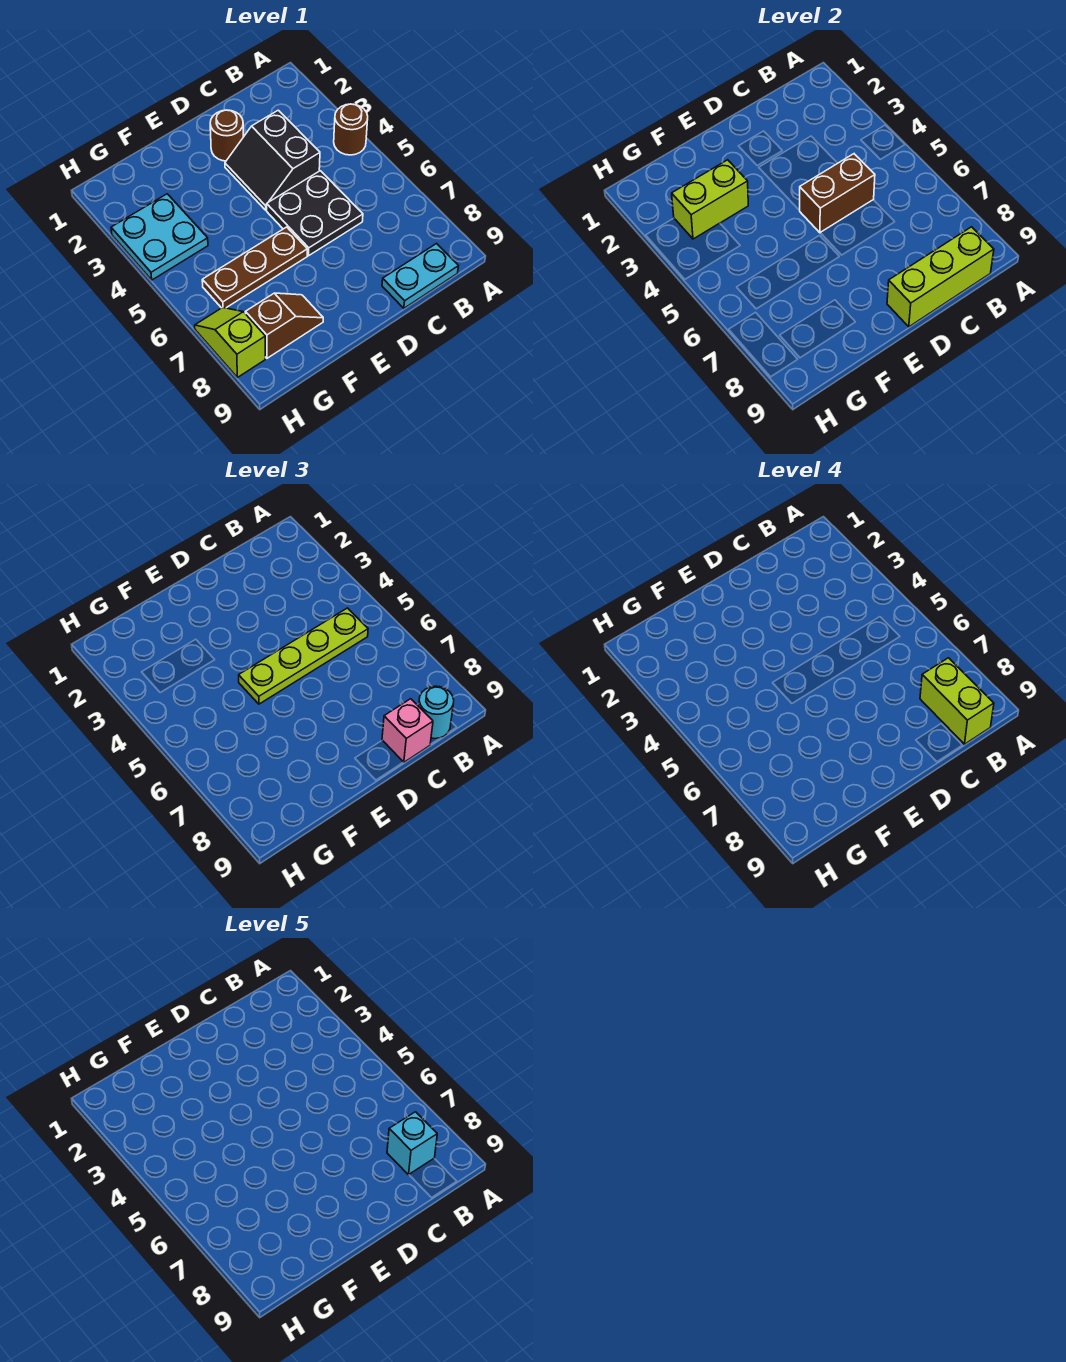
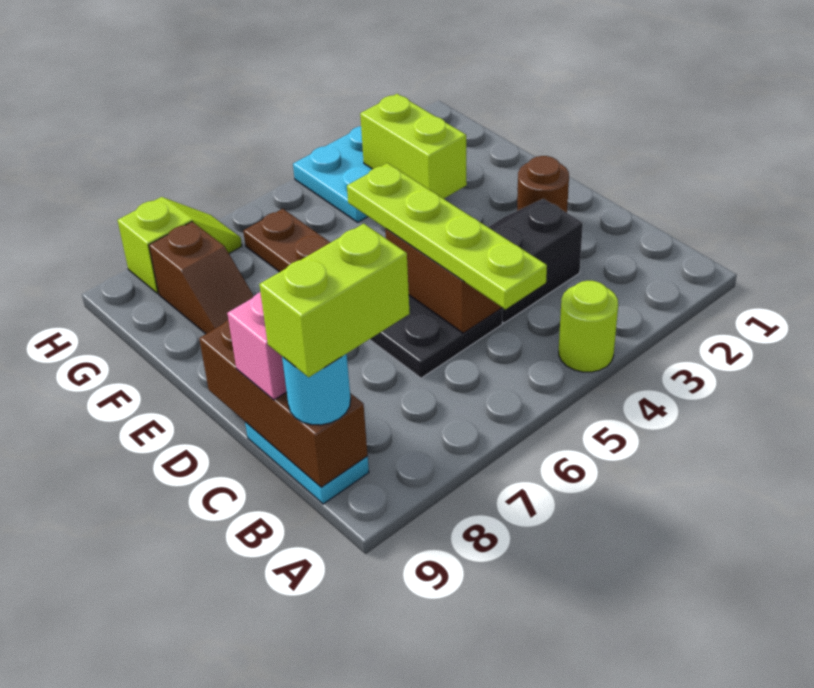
brown 1x1 round brick [334,104,368,155] -> lime 1x1 round brick [559,281,618,372]
cyan 1x1 brick [387,1112,437,1175] -> none
lime 1x3 brick [887,227,994,327] -> brown 1x3 brick [199,320,368,487]

